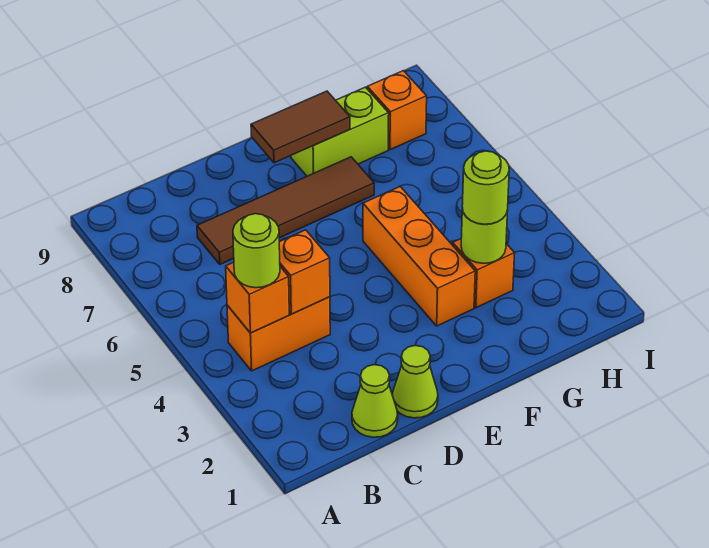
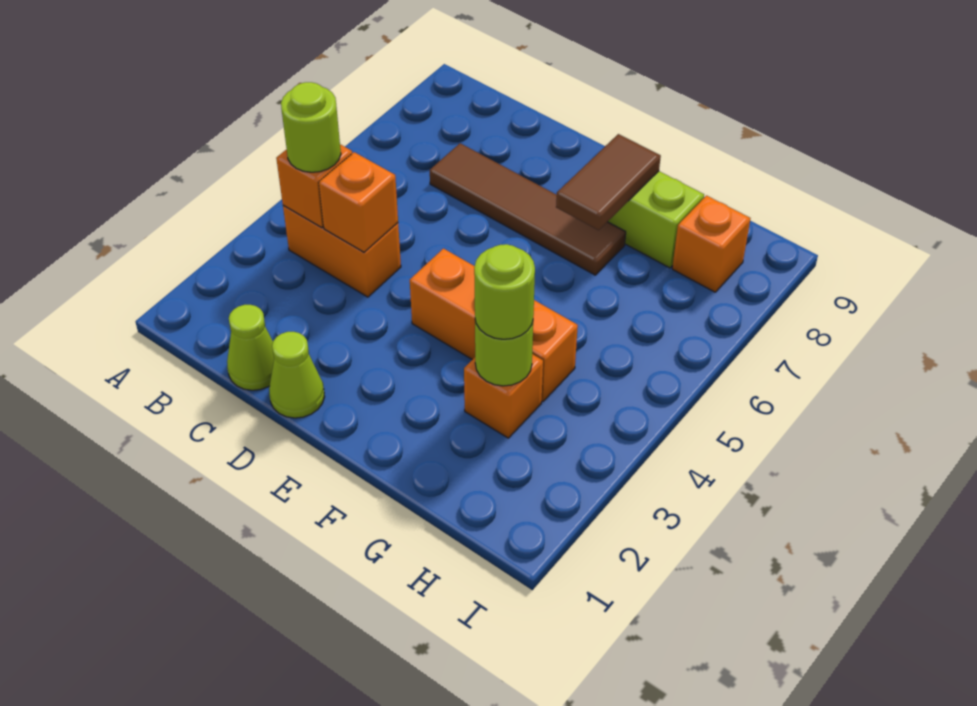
brown 1x2 tile [251,91,350,163] -> brown 1x2 tile turned to [556,134,661,230]
orange 1x3 brick [363,187,475,326] -> orange 1x3 brick turned to [410,249,578,402]

